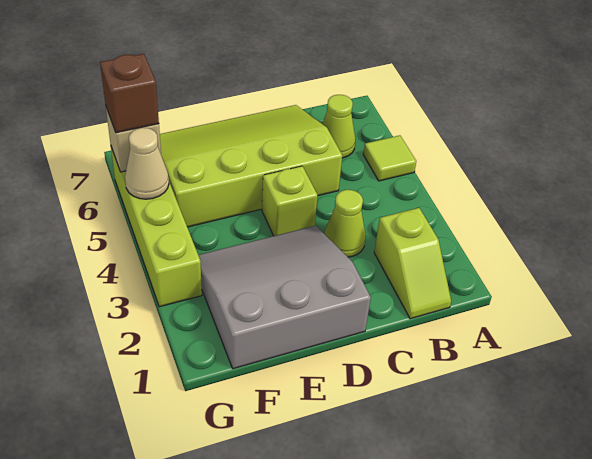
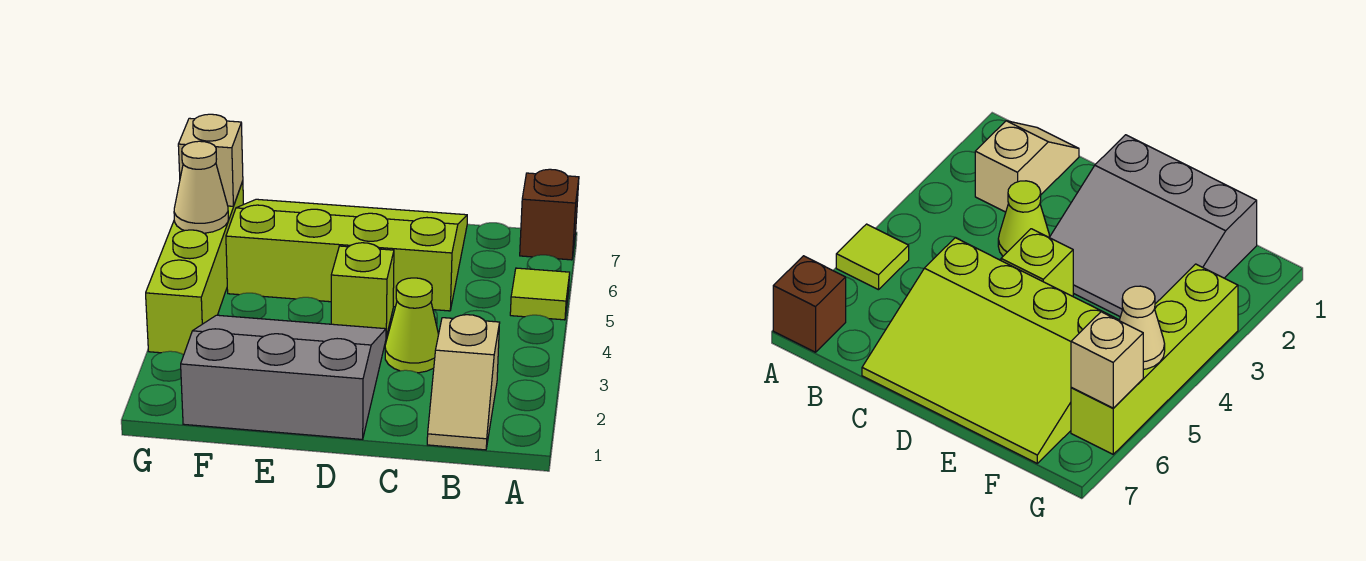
lime 1x2 slope [374,208,451,319] -> tan 1x2 slope [427,315,500,450]
lime 1x1 cone [322,95,355,158] -> none
brown 1x1 brick [100,54,159,133] -> brown 1x1 brick moved to [520,169,579,260]

